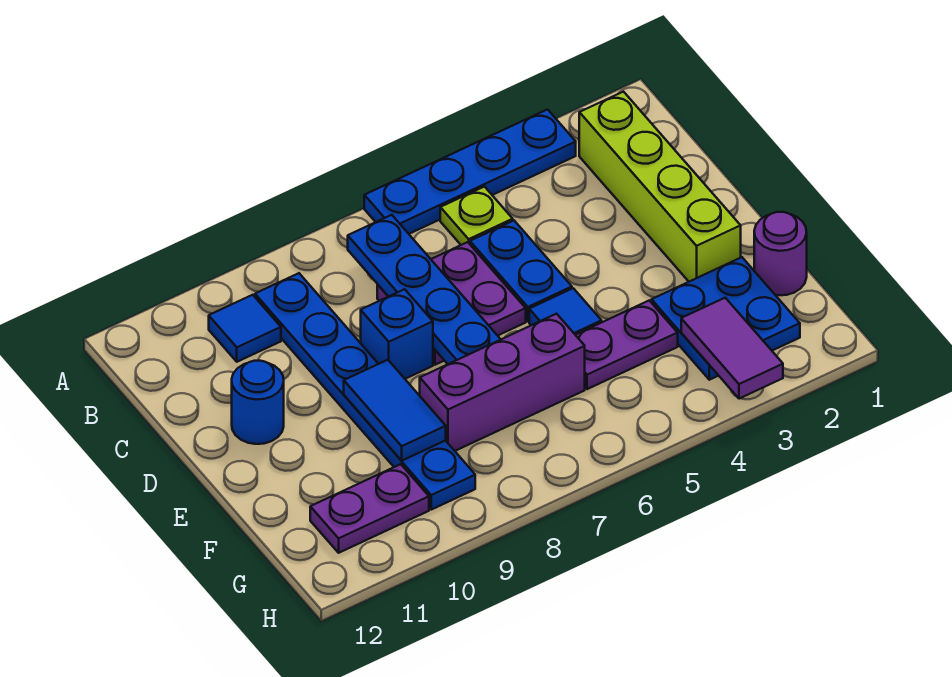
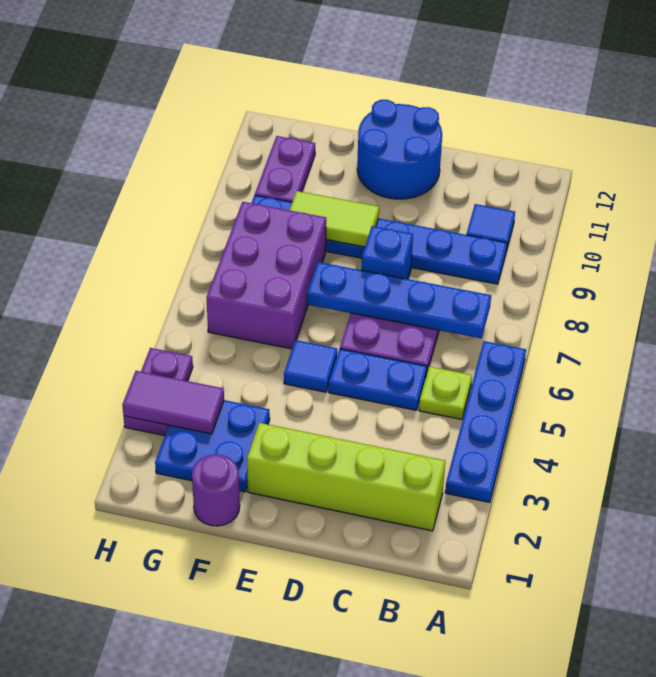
blue 1x1 round brick [232,361,284,444] -> blue 2x2 round brick [357,100,442,199]
blue 1x2 tile [344,360,446,461] -> lime 1x2 tile [290,191,379,247]
purple 1x2 plate [576,301,678,389] -> purple 1x2 plate moved to [124,348,193,436]
purple 1x3 brick [420,314,585,451] -> purple 2x3 brick [206,202,326,349]

